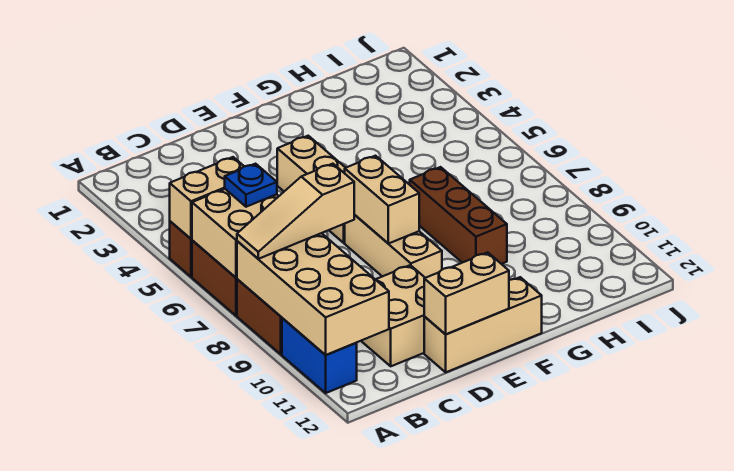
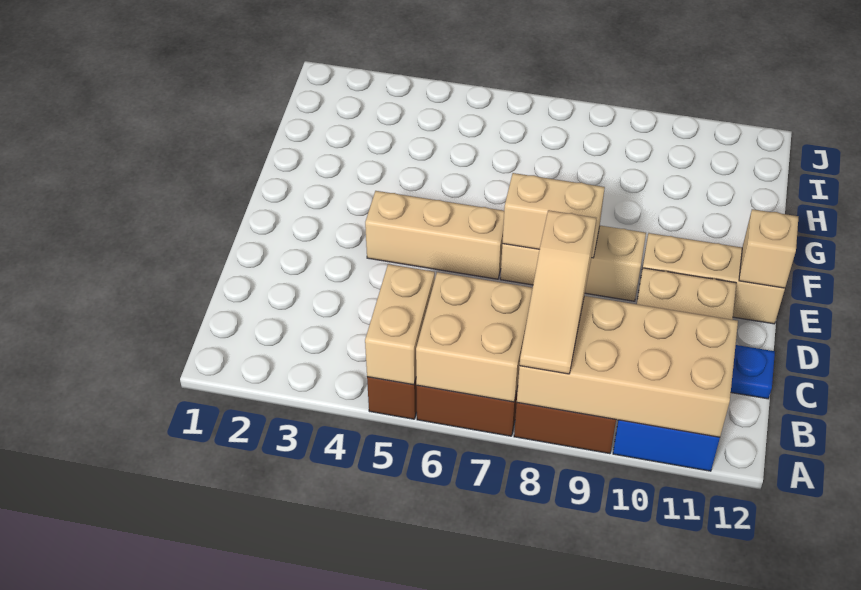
blue 1x1 plate [225,164,277,207] -> blue 1x1 plate moved to [731,345,775,399]
tan 1x3 brick [424,277,542,372] -> tan 1x3 brick turned to [640,233,785,324]
tan 1x2 brick [424,252,509,334] -> tan 1x1 brick [739,209,798,288]
brown 1x3 brick [410,167,507,264] -> none

